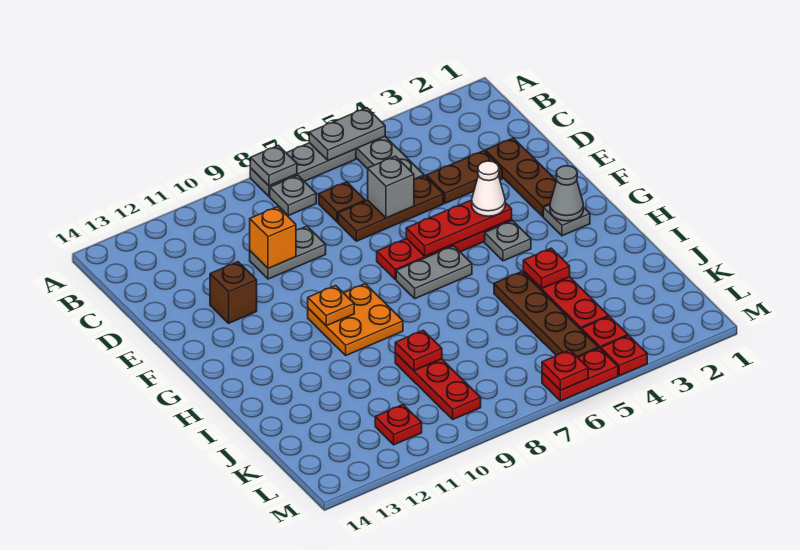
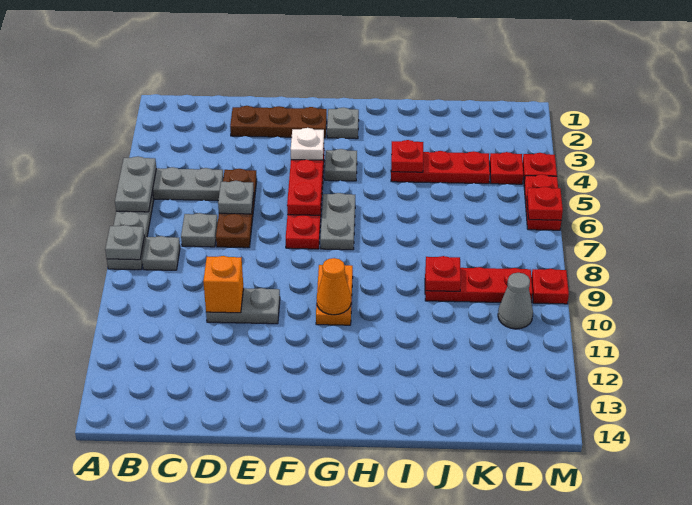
brown 1x1 plate [319,182,365,222] -> grey 1x1 plate [181,213,218,247]
brown 1x2 plate [426,151,502,203] -> none
grey 1x1 brick [368,156,414,218] -> grey 1x1 plate [218,181,254,214]
grey 1x2 plate [250,226,326,279] -> grey 1x2 plate turned to [206,288,280,324]
brown 1x1 brick [210,262,257,323] -> none
white 1x1 cone [472,161,505,216] -> white 1x1 plate [291,128,324,160]
grey 1x1 cone [550,166,583,221] -> grey 1x1 cone moved to [498,273,533,329]
orange 2x2 plate [308,284,403,355] -> orange 1x2 plate [316,265,353,325]
orange 1x1 plate [308,286,354,326] -> orange 1x1 cone [317,258,351,315]
brown 1x4 plate [494,272,598,357] -> none
red 1x1 plate [375,405,422,445] -> red 1x1 plate moved to [531,269,569,304]

